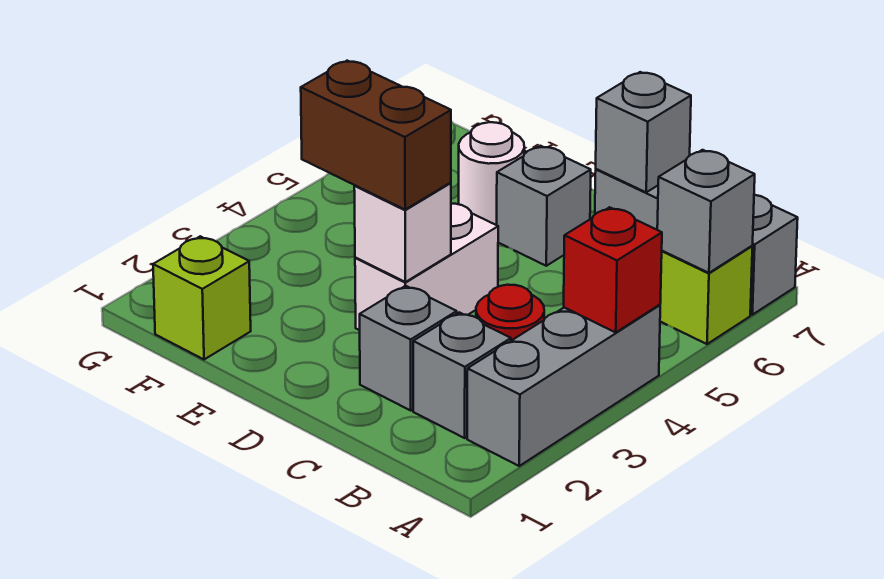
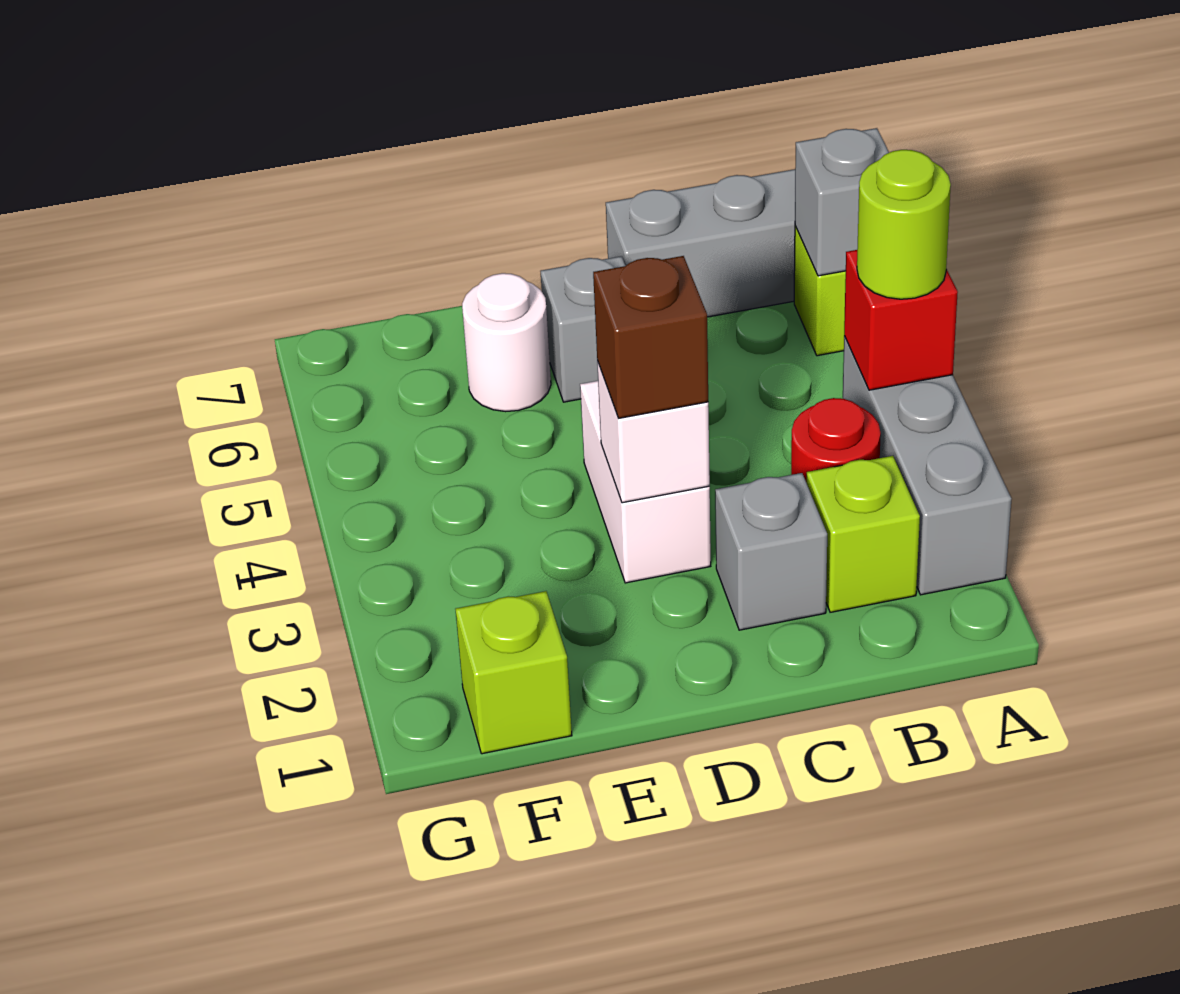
none -> lime 1x1 round brick [857,150,951,299]
grey 1x1 brick [413,312,511,438] -> lime 1x1 brick [807,456,920,612]
grey 1x1 brick [596,72,691,192] -> none
brown 1x2 brick [301,61,451,210] -> brown 1x1 brick [593,256,708,418]

